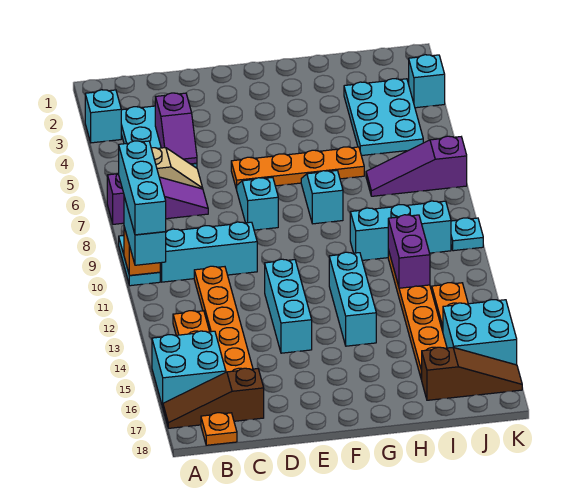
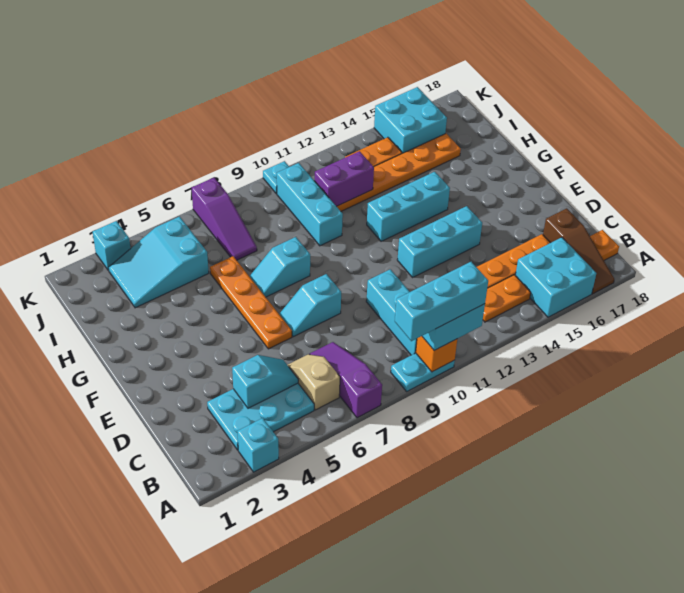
purple 1x2 slope [155,93,197,164] -> cyan 1x2 slope [232,355,298,408]
cyan 2x3 plate [344,79,423,156] -> cyan 2x3 slope [108,217,209,308]
brown 1x3 slope [421,347,522,400] -> none

